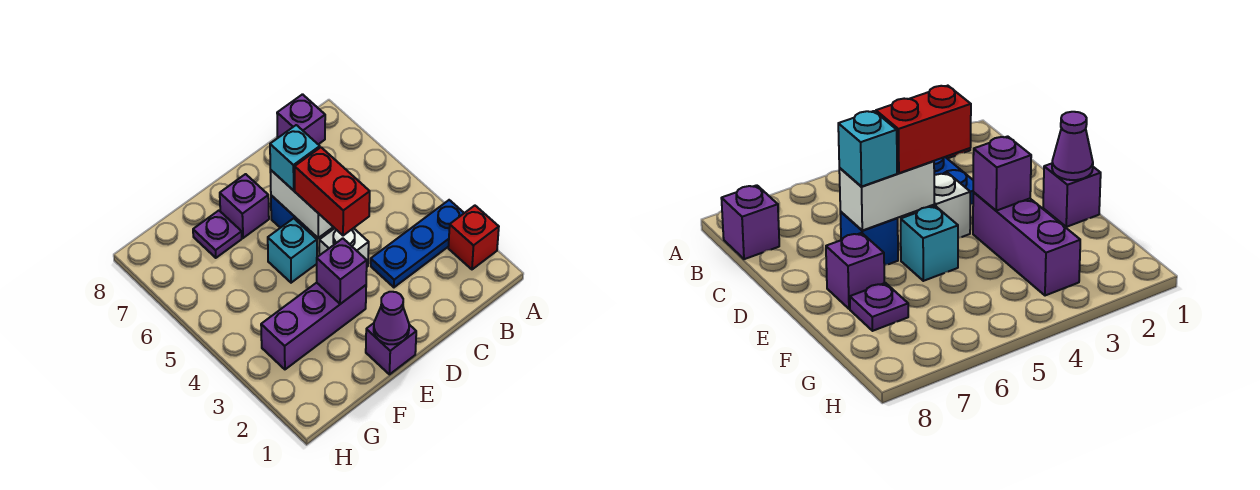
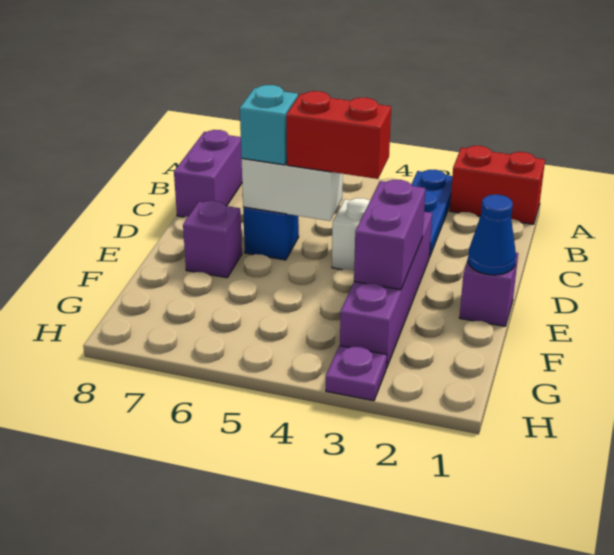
red 1x1 brick [448,206,499,269] -> red 1x2 brick [450,146,545,224]
purple 1x1 brick [277,94,325,144] -> purple 1x2 brick [174,130,242,217]
purple 1x1 cone [374,292,409,344] -> blue 1x1 cone [468,195,516,275]
purple 1x3 brick [261,283,366,369] -> purple 1x4 brick [340,212,432,368]
purple 1x1 brick [317,238,367,304] -> purple 1x2 brick [354,180,426,290]
cyan 1x1 brick [268,218,317,283] -> none
purple 1x1 plate [193,211,242,258] -> purple 1x1 plate moved to [326,346,387,401]

